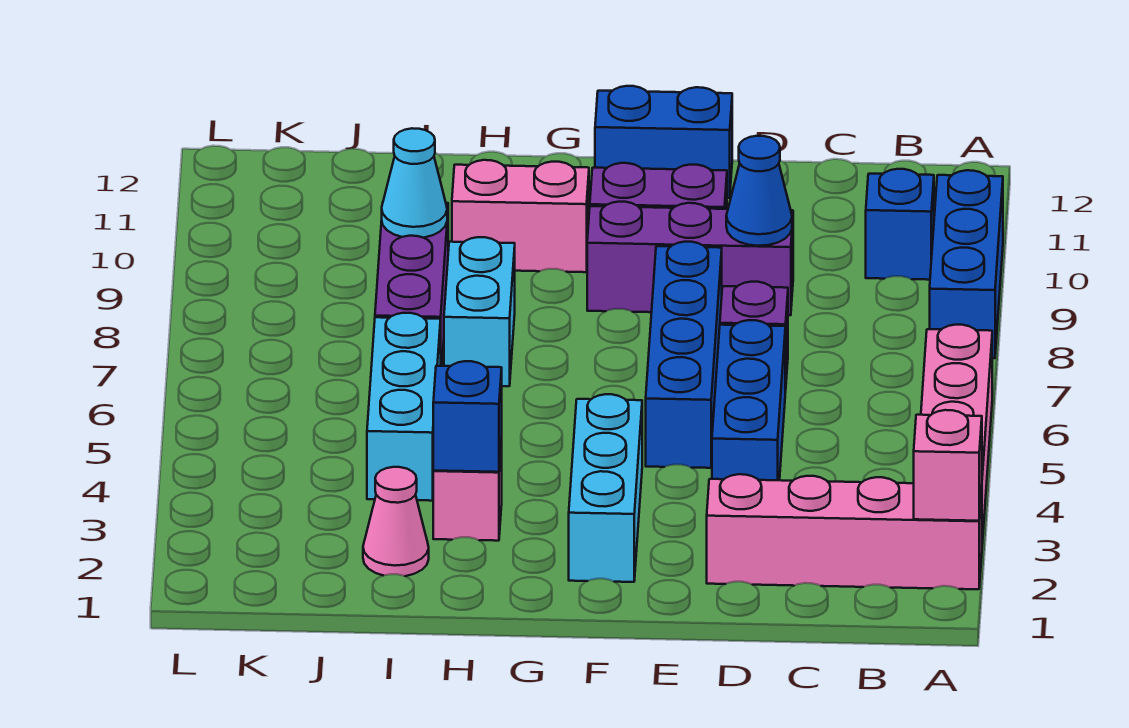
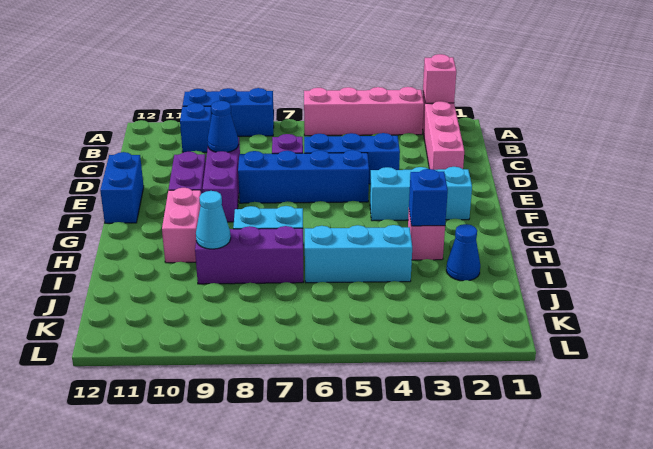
pink 1x1 cone [363,467,429,576] -> blue 1x1 cone [446,224,480,281]

